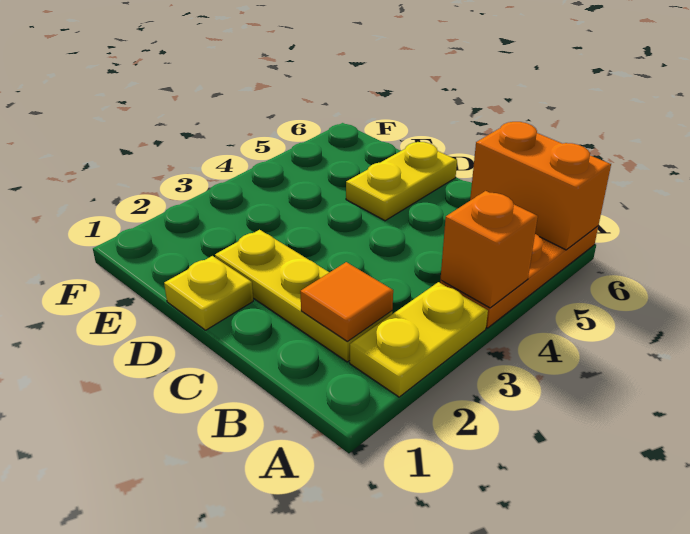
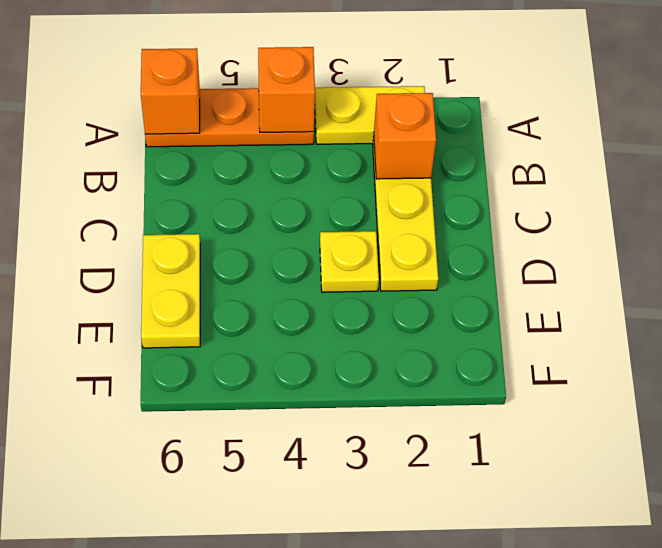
orange 1x2 brick [470,122,611,250] -> orange 1x1 brick [141,48,200,134]
orange 1x1 tile [300,262,393,341] -> orange 1x1 brick [374,93,436,179]
yellow 1x1 plate [164,256,253,330] -> yellow 1x1 plate moved to [320,231,379,292]
yellow 1x2 plate [346,142,457,221] -> yellow 1x2 plate turned to [141,234,200,348]

